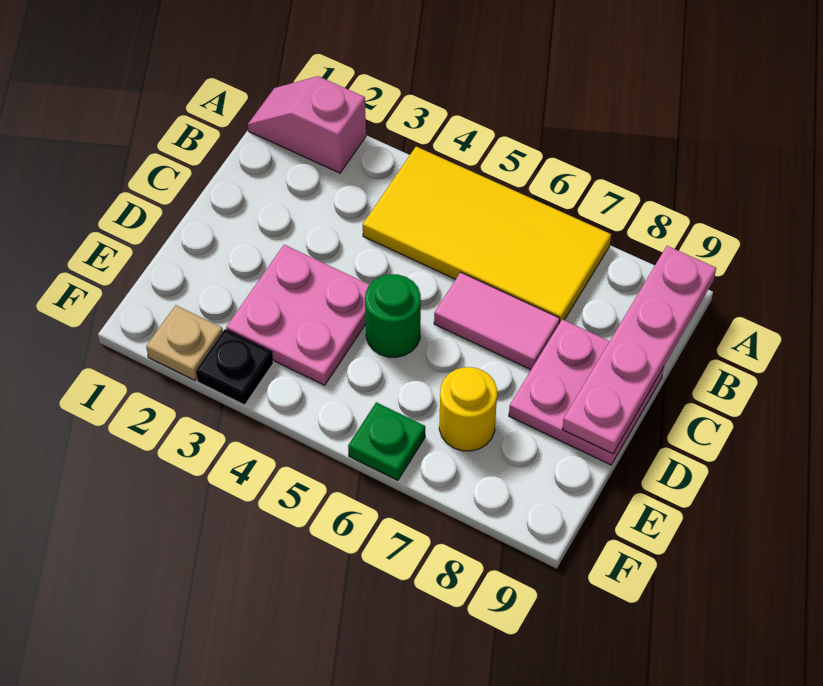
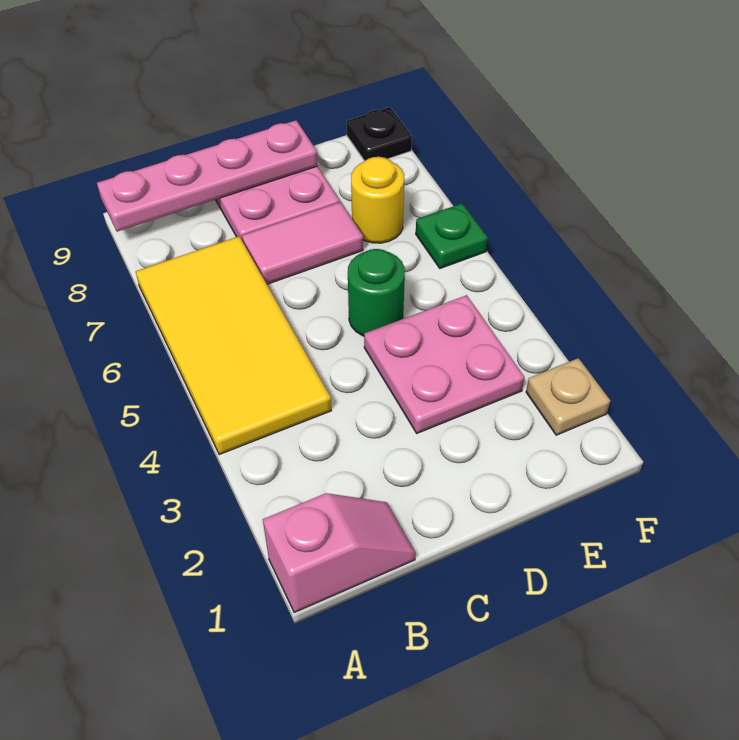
pink 1x2 slope [248,76,366,173] -> pink 1x2 slope turned to [263,493,416,613]
pink 1x2 tile [434,272,560,370] -> pink 1x2 tile turned to [242,202,363,284]
black 1x1 plate [196,329,273,405] -> black 1x1 plate moved to [347,107,412,161]

